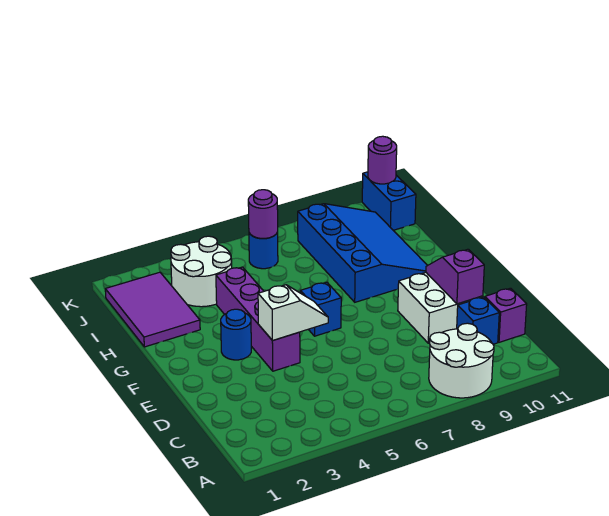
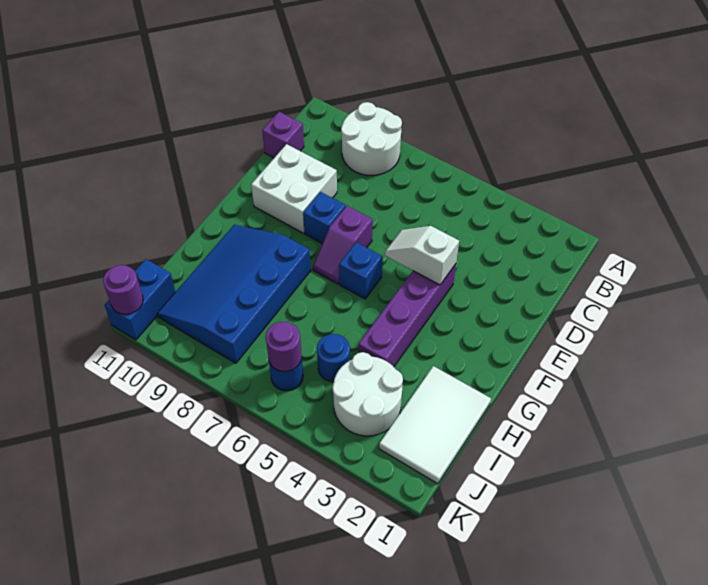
blue 1x1 brick [457,297,499,344] -> blue 1x1 brick moved to [303,192,346,243]
purple 1x2 slope [426,249,484,304] -> purple 1x2 slope moved to [313,206,373,284]
blue 1x1 round brick [221,309,251,360] -> blue 1x1 round brick moved to [317,334,350,382]
purple 2x3 tile [105,272,200,347] -> white 2x3 tile [379,366,491,484]

